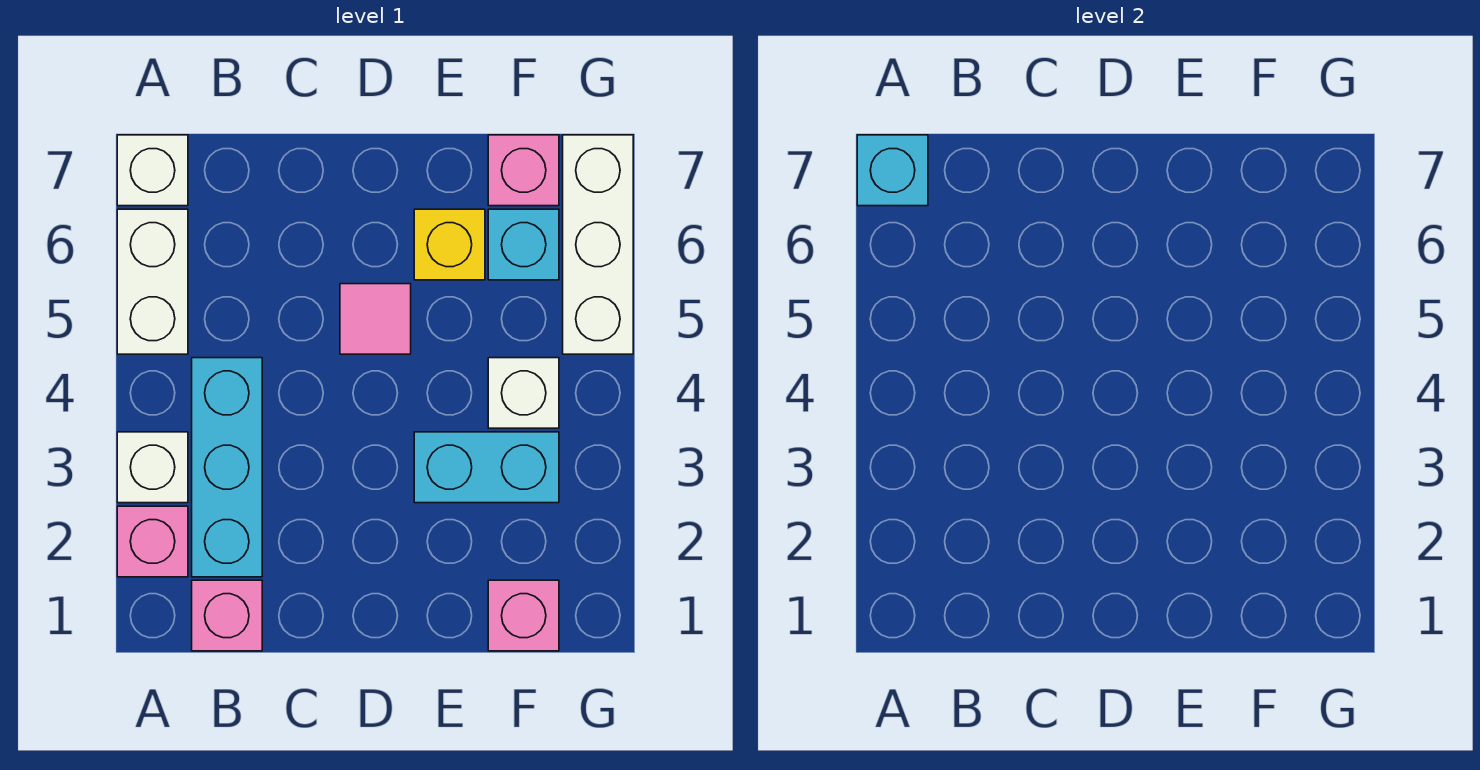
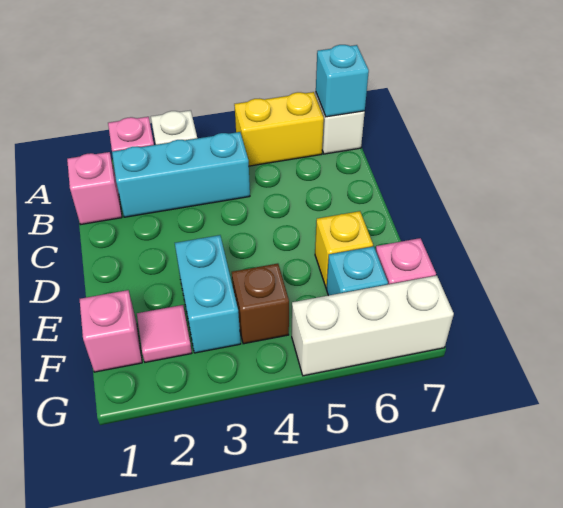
white 1x2 brick [117,209,188,354] -> yellow 1x2 brick [234,92,324,166]
pink 1x1 tile [340,284,411,354] -> pink 1x1 tile moved to [137,305,192,362]
white 1x1 brick [488,358,559,428] -> brown 1x1 brick [232,264,289,344]

